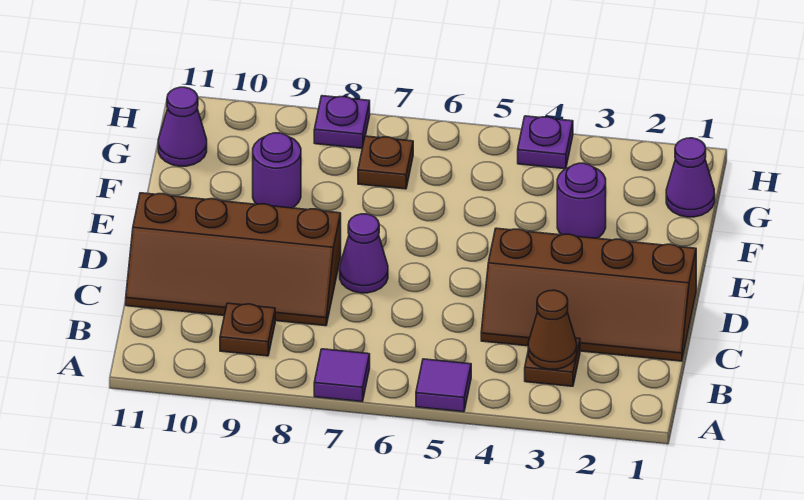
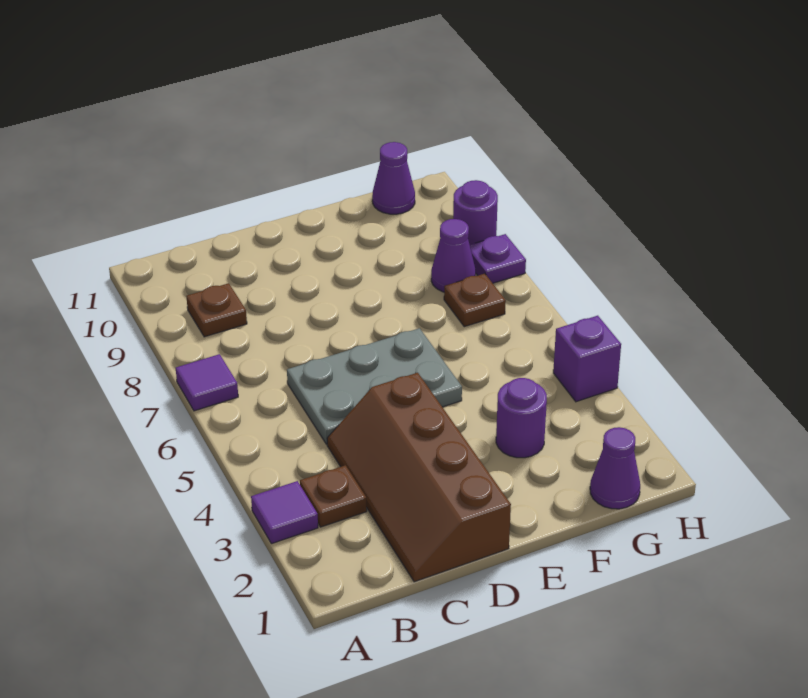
purple 1x1 tile [416,359,471,412] -> purple 1x1 tile moved to [251,481,318,544]
brown 1x1 cone [528,290,577,369] -> none
none -> grey 2x3 plate [287,328,462,444]
brown 2x4 slope [126,193,341,326] -> none
purple 1x1 cone [340,214,388,293] -> purple 1x1 cone moved to [431,219,476,292]
purple 1x1 round brick [253,133,301,208] -> purple 1x1 round brick moved to [453,180,498,245]
purple 1x1 plate [518,116,573,169] -> purple 1x1 brick [553,316,621,402]

